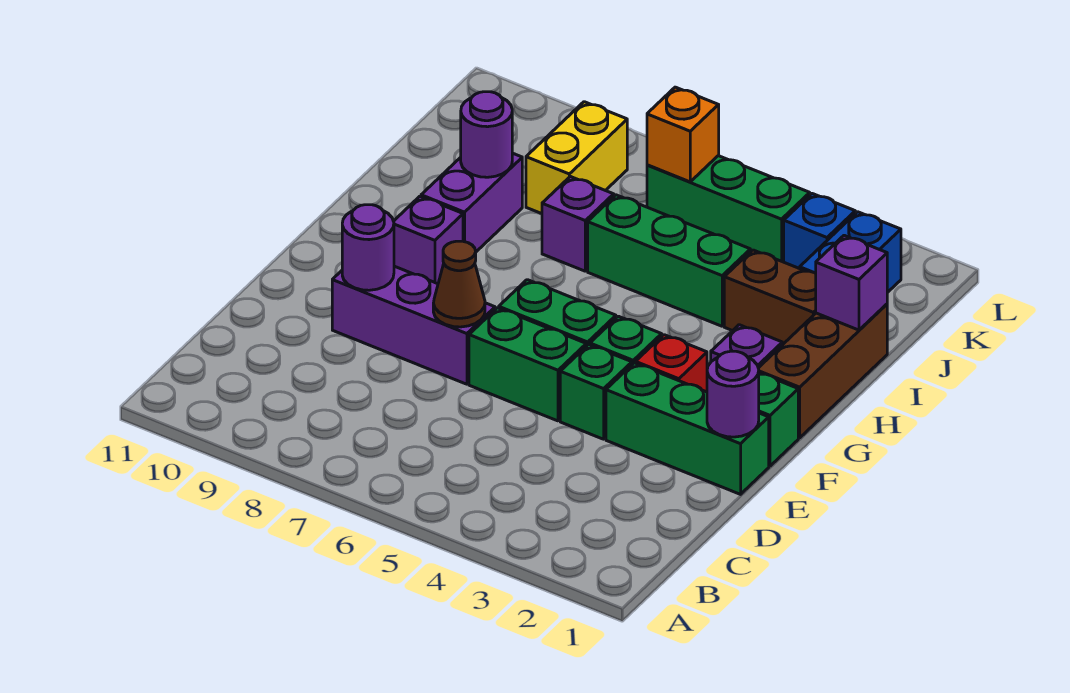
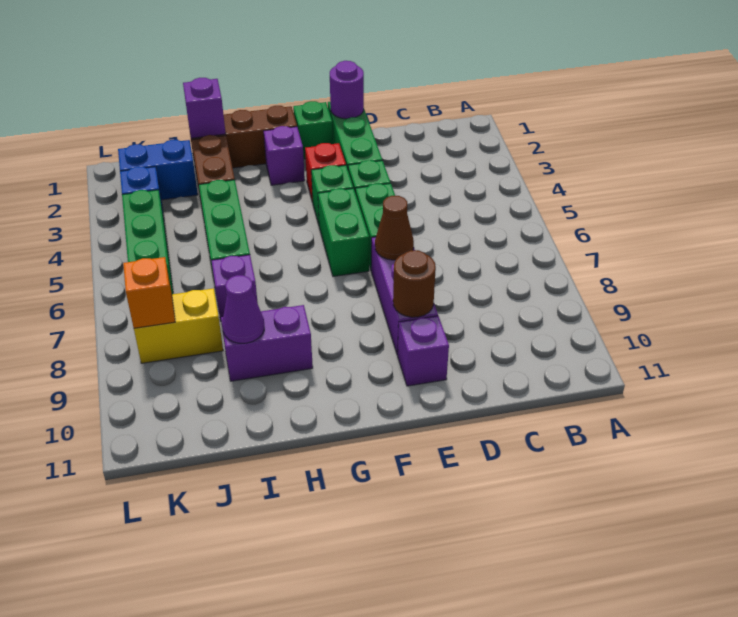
purple 1x1 round brick [342,205,394,290] -> brown 1x1 round brick [393,250,436,317]
purple 1x1 brick [394,196,463,284] -> purple 1x1 brick moved to [398,316,449,386]
purple 1x1 round brick [461,92,512,177] -> purple 1x1 cone [222,275,264,343]
orange 1x1 brick [647,87,719,182] -> orange 1x1 brick moved to [123,257,175,328]

